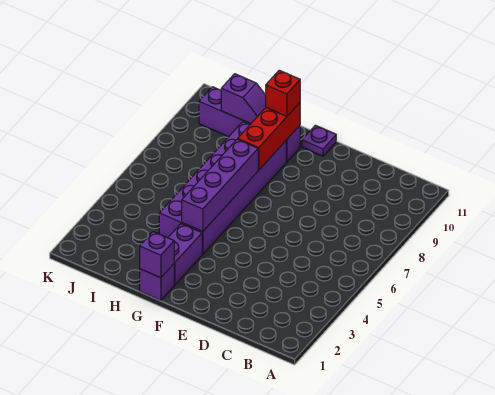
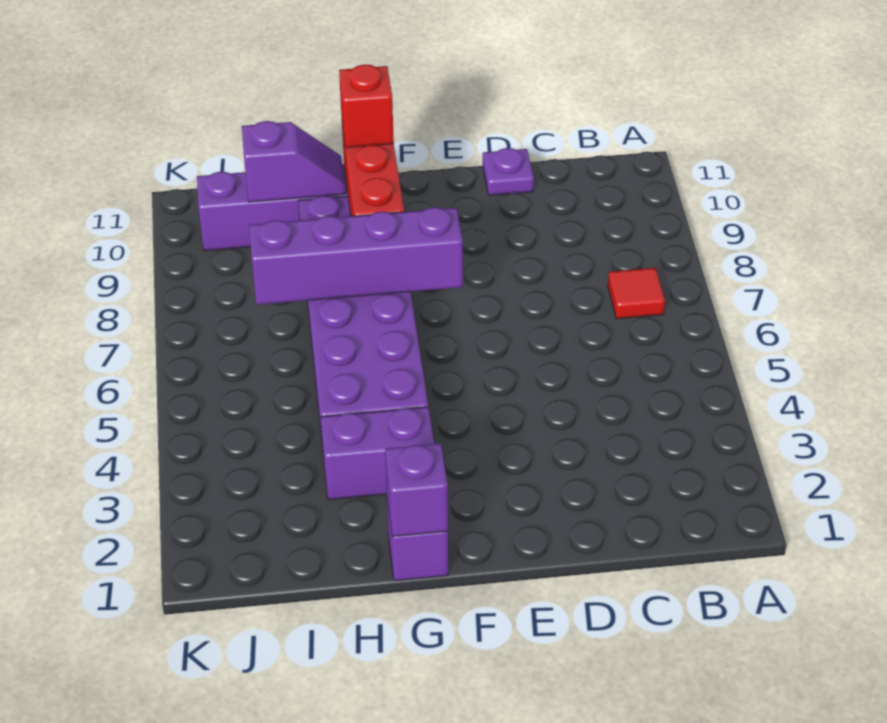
none -> red 1x1 tile [608,268,665,319]
purple 1x1 plate [302,125,336,156] -> purple 1x1 plate moved to [483,148,534,195]
purple 1x2 brick [168,224,202,285] -> purple 1x2 brick turned to [321,407,434,500]
purple 1x4 brick [182,139,258,232] -> purple 1x4 brick turned to [249,207,463,305]

